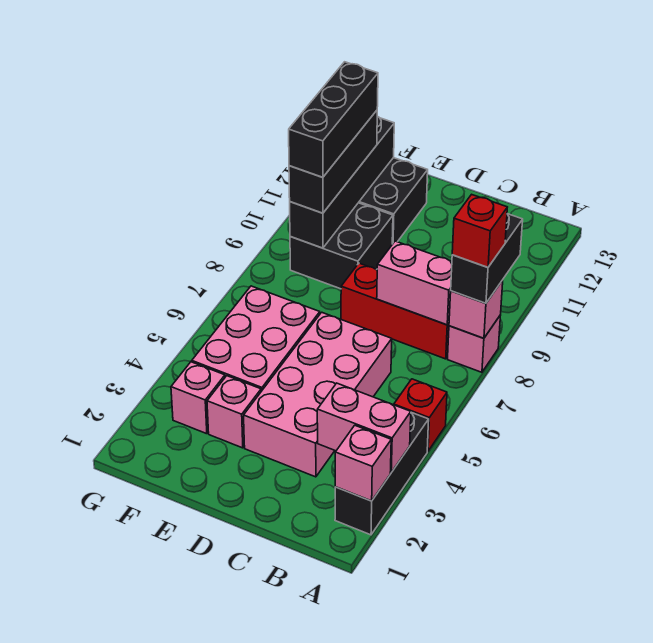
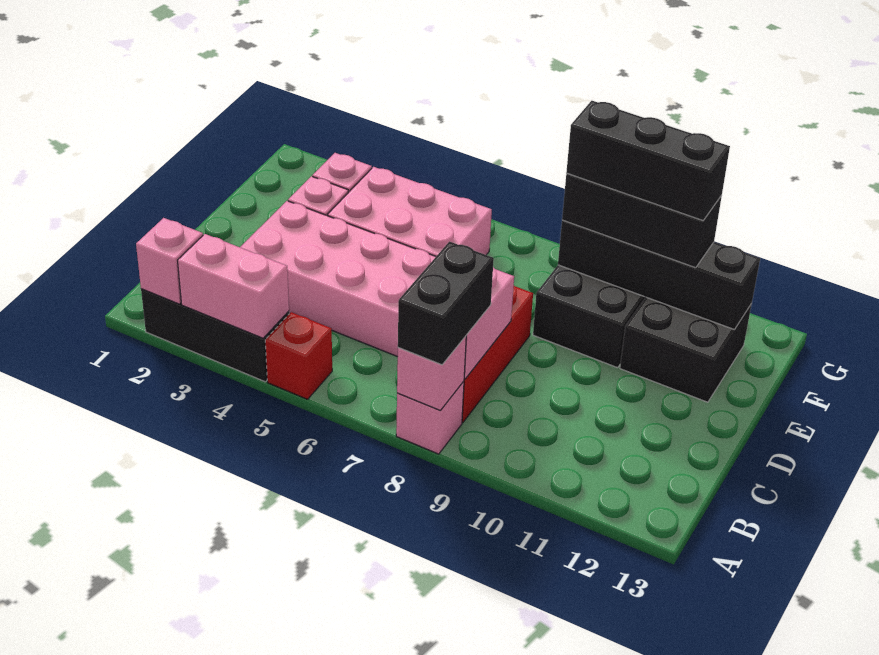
pink 1x2 brick [317,383,411,472] -> pink 1x2 brick turned to [178,234,289,338]
black 1x2 brick [451,214,523,303] -> black 1x2 brick turned to [398,242,494,365]
red 1x1 brick [452,194,507,267] -> none

